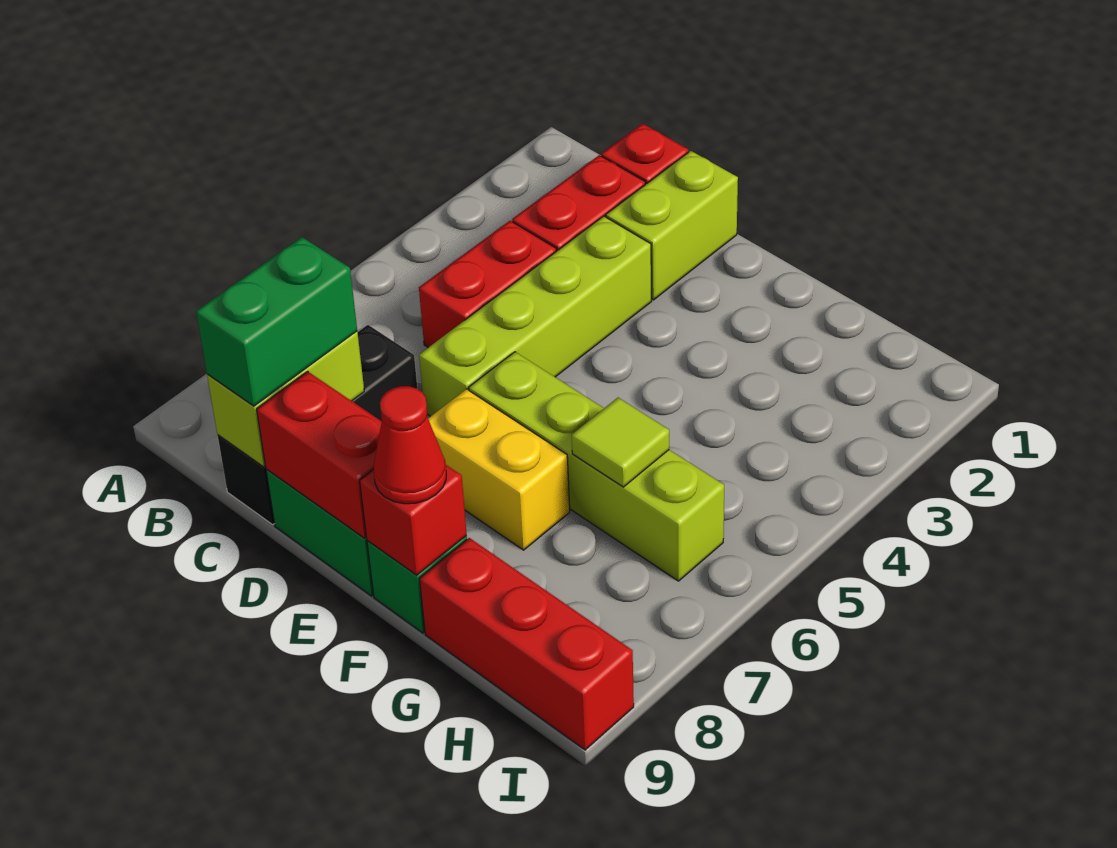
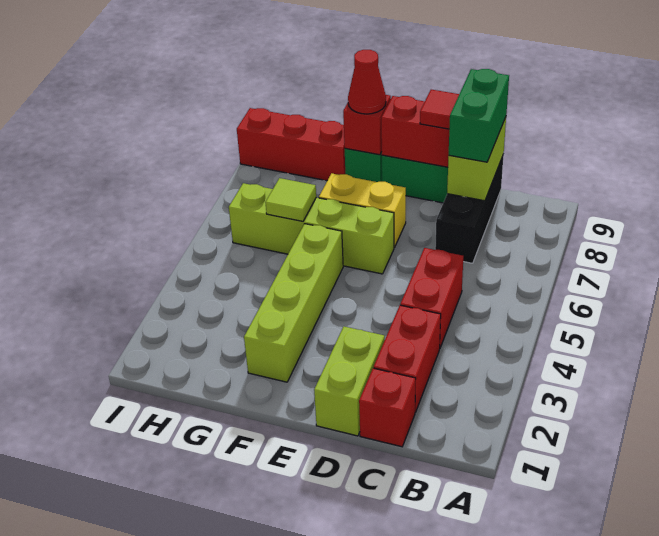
lime 1x4 brick [419,216,652,416] -> lime 1x4 brick moved to [244,224,343,382]
none -> red 1x1 tile [420,90,459,129]

